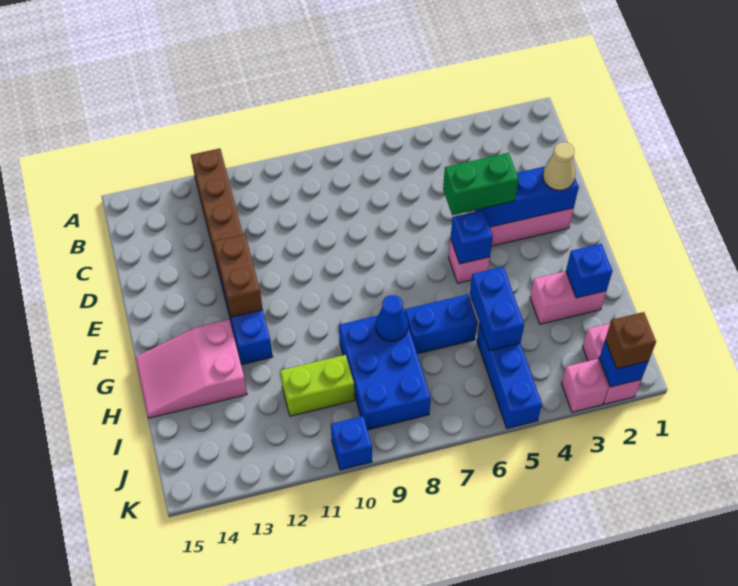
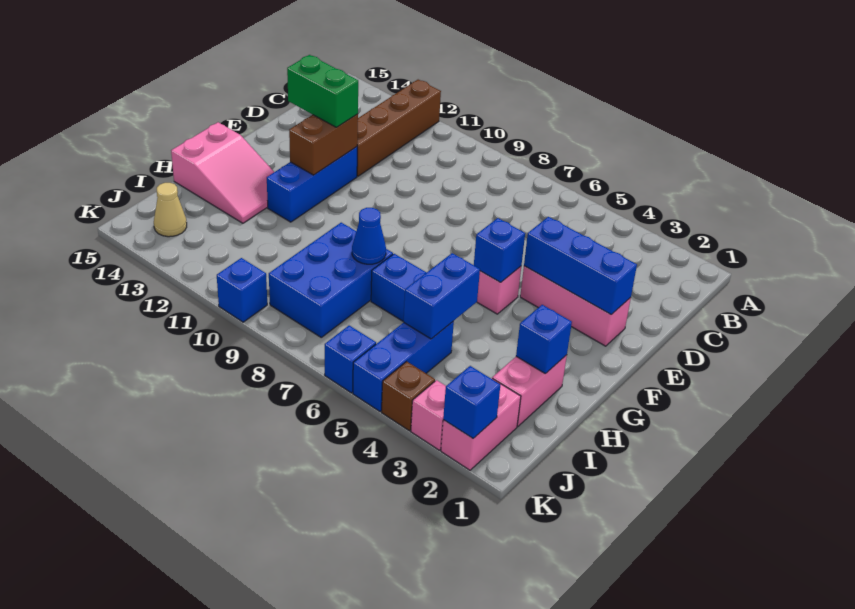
tan 1x1 cone [543,142,575,190] -> tan 1x1 cone moved to [154,183,187,237]
green 1x2 brick [443,153,519,215] -> green 1x2 brick moved to [287,55,358,127]
pink 2x3 slope [135,319,247,418] -> pink 2x3 slope turned to [171,122,274,223]
pink 1x2 brick [530,271,606,324] -> pink 1x2 brick turned to [492,355,567,426]
lime 1x2 brick [280,355,354,416] -> none
brown 1x1 brick [605,312,656,369] -> brown 1x1 brick moved to [382,361,435,431]
none -> blue 1x1 brick [325,326,376,393]

